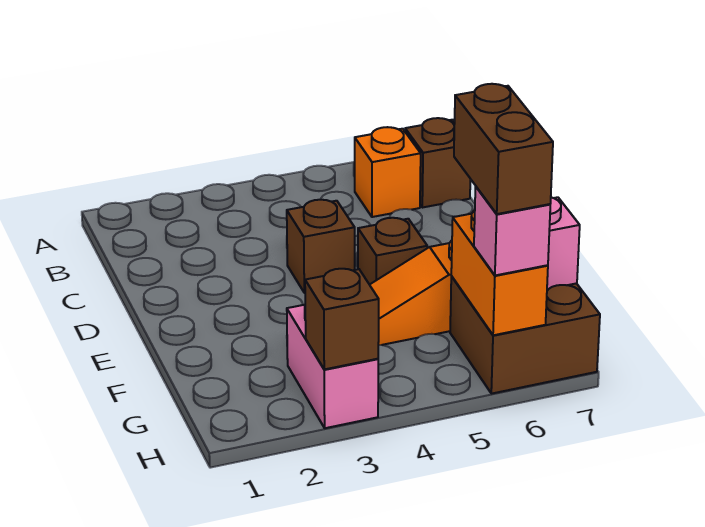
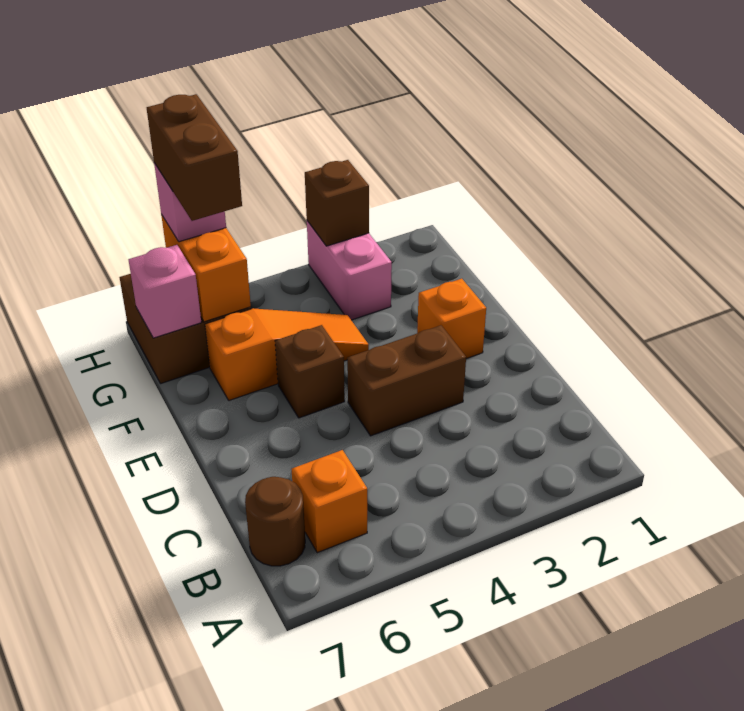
brown 1x1 brick [405,118,470,208] -> brown 1x1 round brick [245,477,305,566]
brown 1x1 brick [287,200,355,293] -> brown 1x2 brick [347,325,466,436]
none -> orange 1x1 brick [417,279,486,359]

